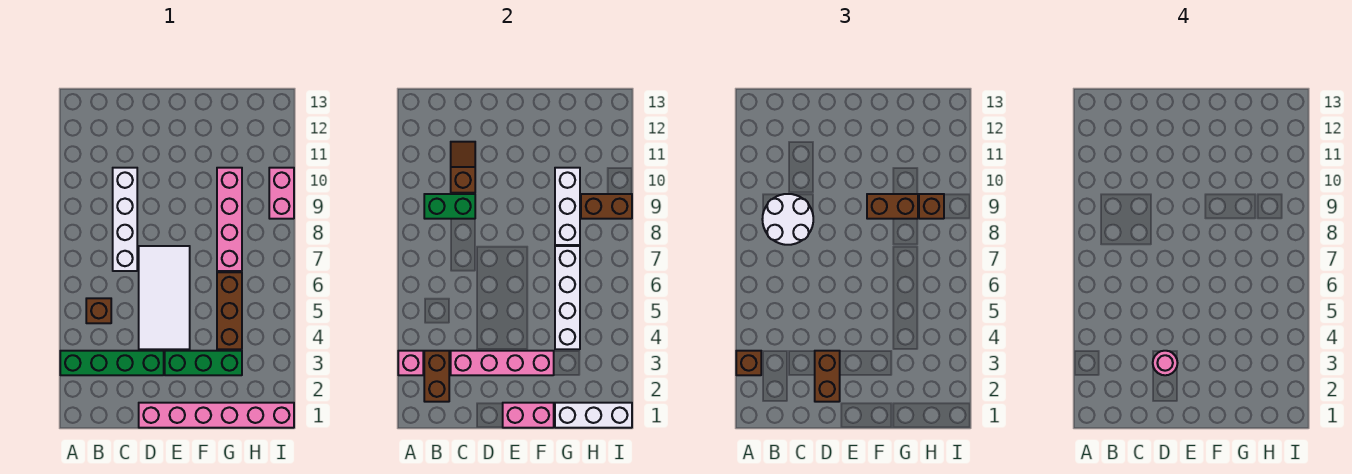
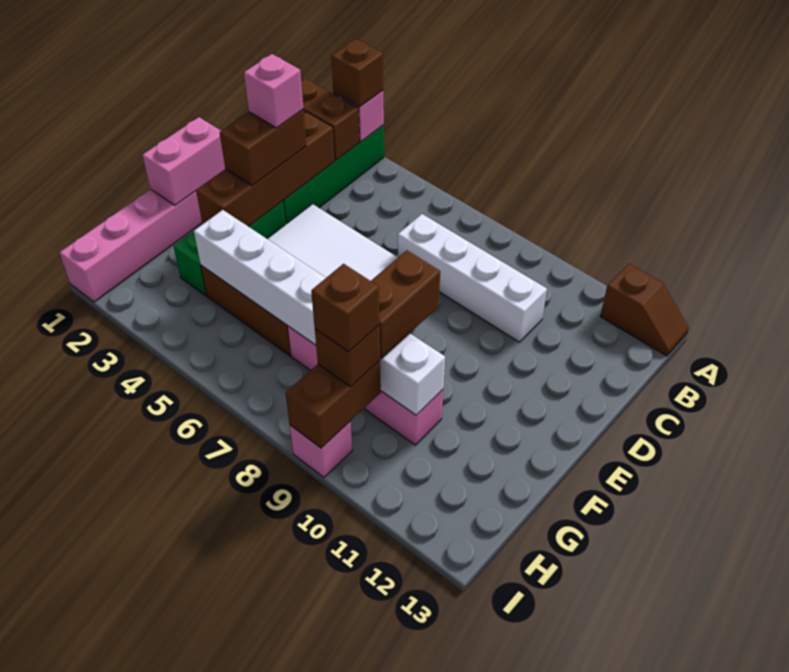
brown 1x1 brick [86,298,111,323] -> brown 1x1 brick moved to [311,264,380,352]
white 2x2 round brick [762,194,813,245] -> none
green 1x2 brick [424,194,475,219] -> none
pink 1x4 brick [451,351,554,375] -> brown 1x4 brick [196,112,335,227]
brown 1x2 slope [451,142,475,193] -> brown 1x2 slope moved to [600,264,689,356]
brown 1x2 brick [815,351,840,402] -> brown 1x2 brick turned to [220,110,306,186]
pink 1x1 round brick [1153,351,1177,375] -> pink 1x1 brick [244,54,303,128]
white 1x3 brick [555,403,632,428] -> none
pink 1x2 brick [269,168,294,219] -> pink 1x1 brick [290,421,352,477]

